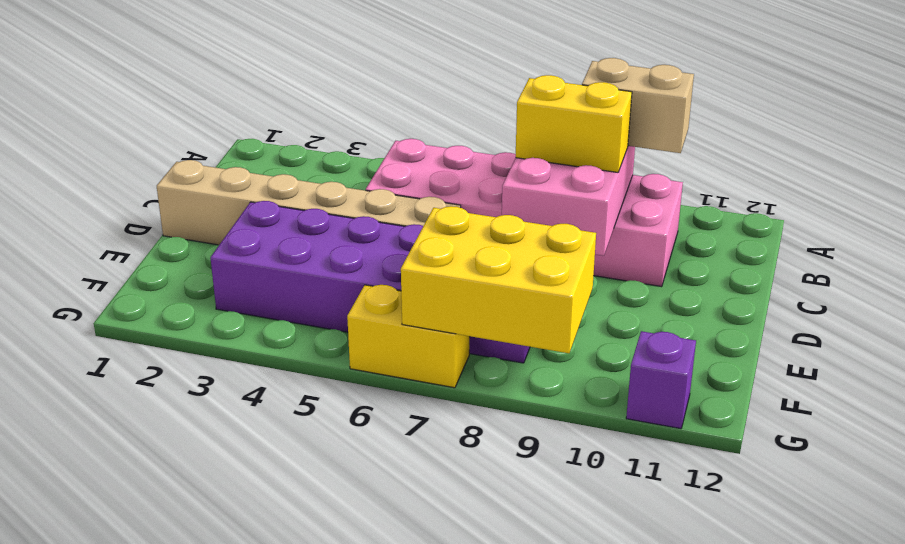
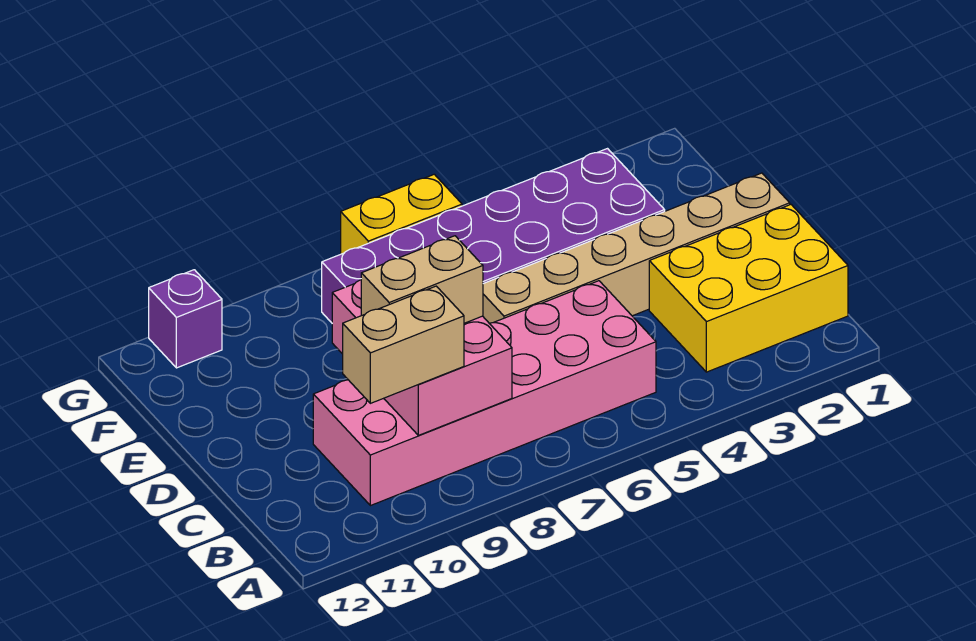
yellow 1x2 brick [516,75,632,172] -> tan 1x2 brick [361,236,483,323]
yellow 2x3 brick [401,206,596,353] -> yellow 2x3 brick moved to [649,205,848,372]

